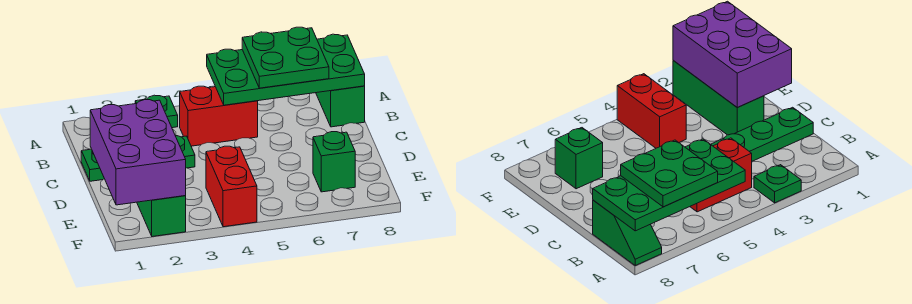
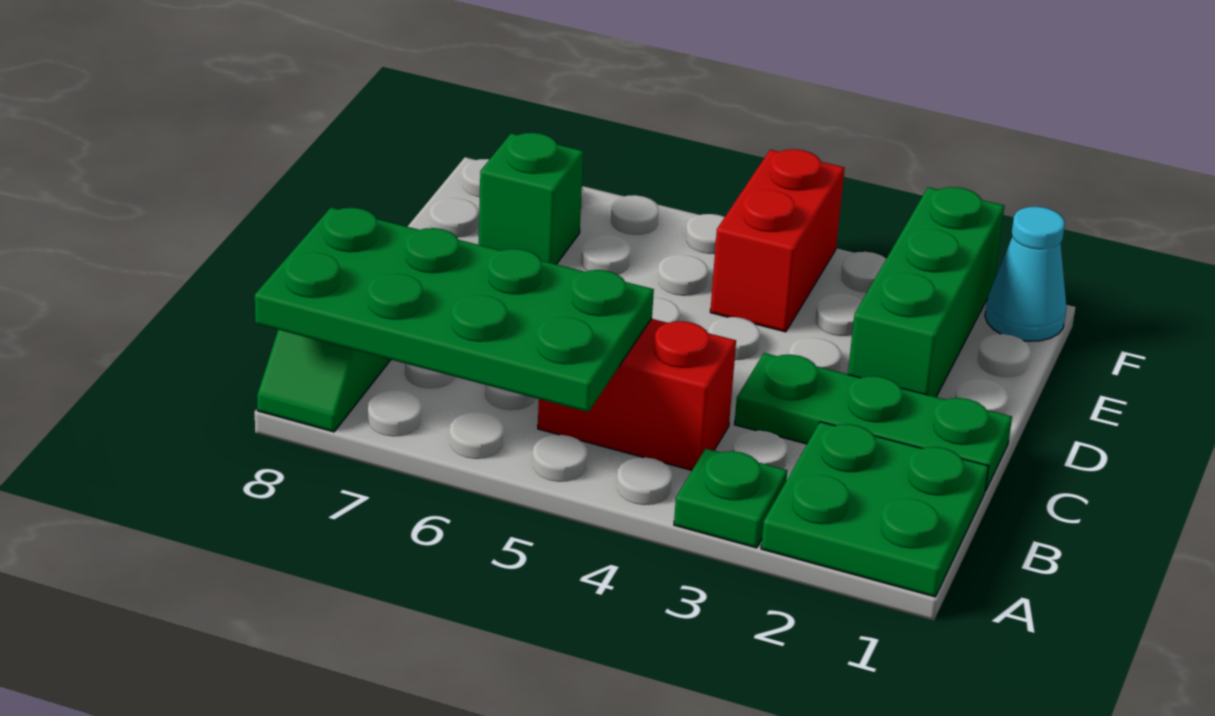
green 2x2 plate [242,27,329,88] -> green 2x2 plate moved to [761,422,989,597]
purple 2x3 brick [90,100,186,205] -> none
none -> cyan 1x1 cone [985,207,1067,341]

